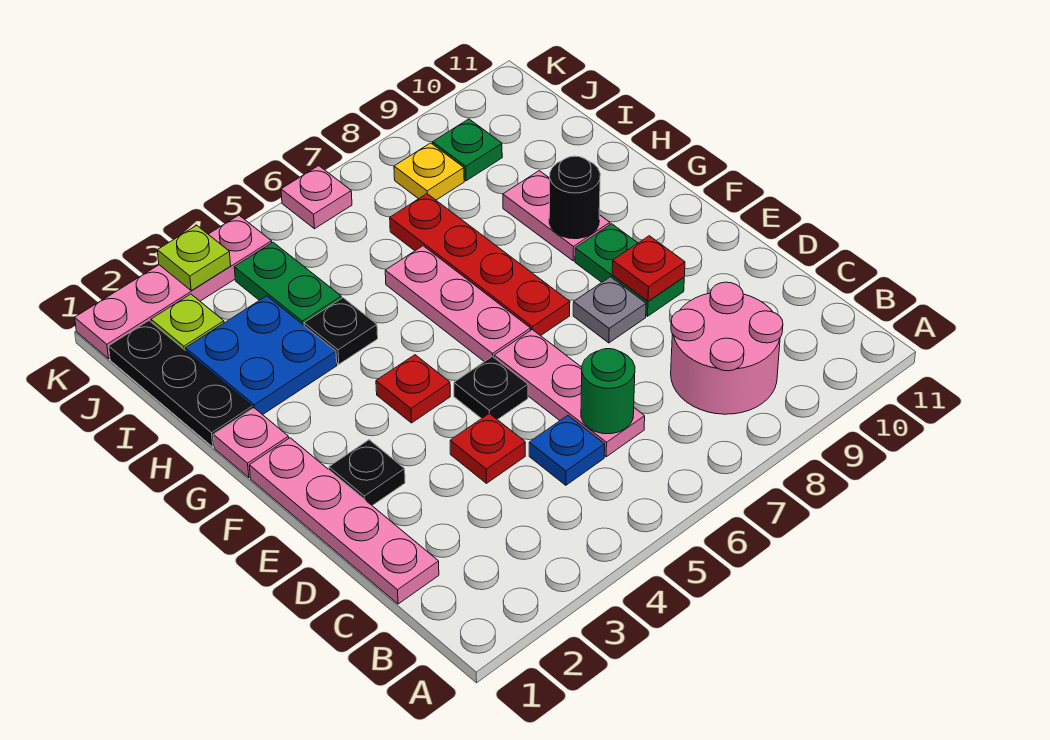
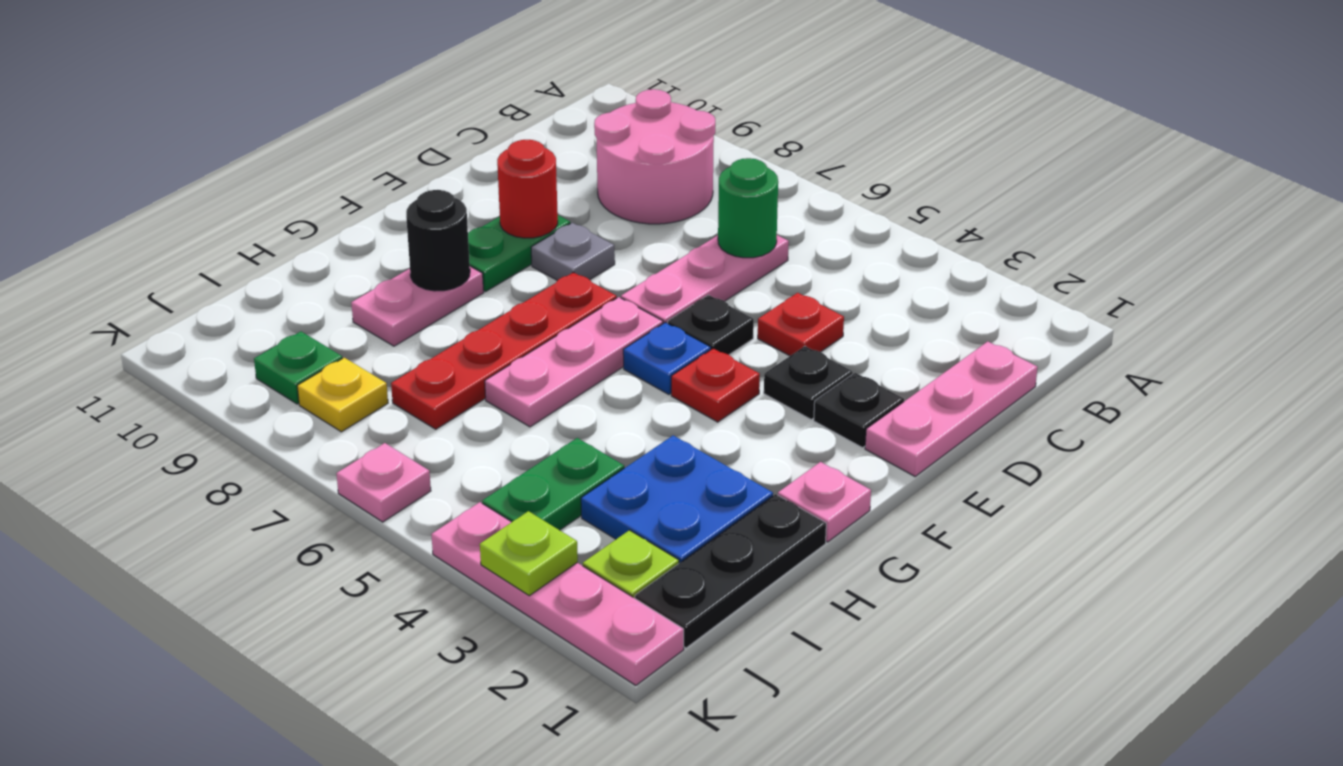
pink 1x4 plate [249,438,439,604] -> pink 1x3 plate [865,342,1037,476]
blue 1x1 plate [529,415,605,485] -> blue 1x1 plate moved to [623,322,711,395]
red 1x1 plate [612,236,685,301] -> red 1x1 round brick [497,140,558,238]
black 1x1 plate [304,298,378,364] -> black 1x1 plate moved to [764,346,853,419]

